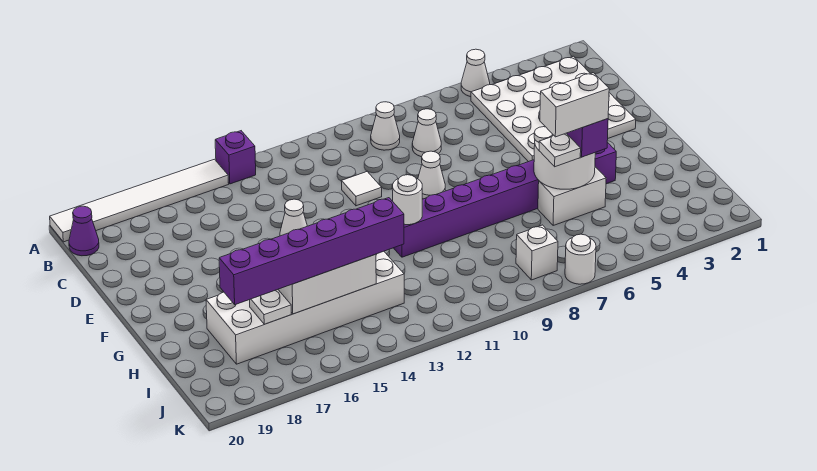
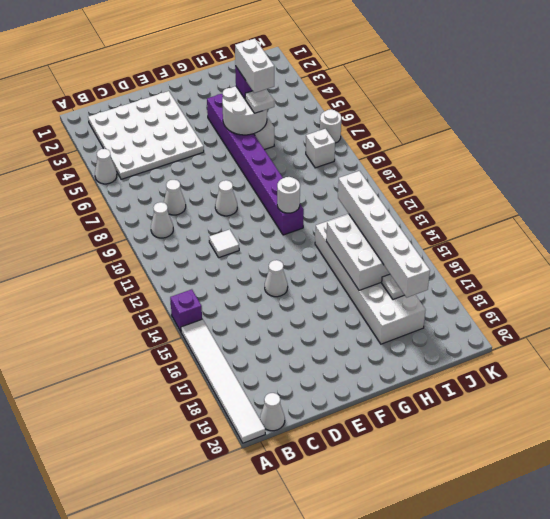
purple 1x1 cone [69,206,99,256] -> white 1x1 cone [260,393,285,431]
purple 1x6 brick [219,198,404,305] -> white 1x6 brick [338,171,430,297]

